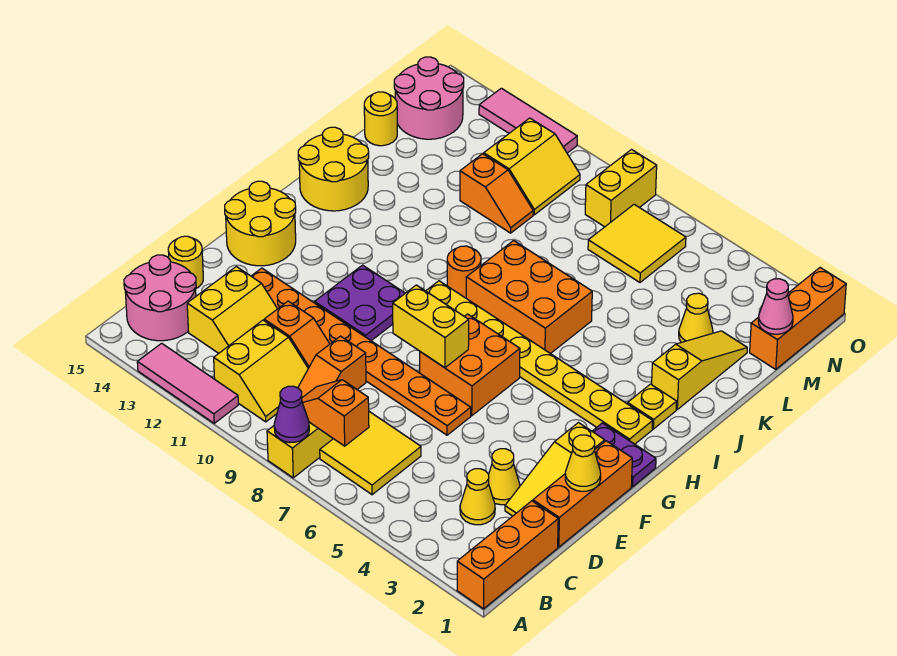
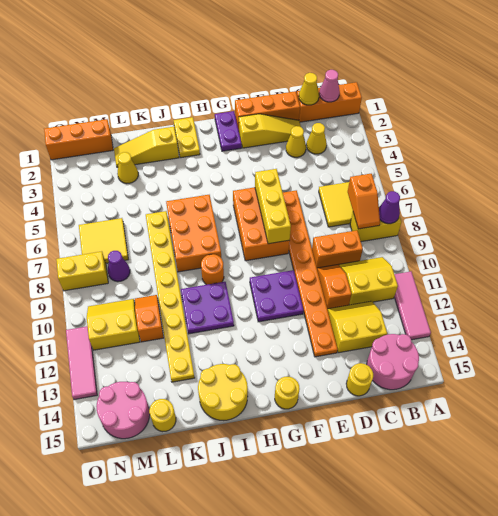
orange 1x2 slope [298,336,366,397] -> orange 1x2 brick [312,230,363,268]
yellow 1x1 cone [565,435,601,491] -> yellow 1x1 cone moved to [299,73,319,105]
orange 2x2 brick [420,314,520,416] -> orange 2x3 brick [233,187,290,261]
yellow 1x2 brick [393,285,469,368] -> yellow 1x3 brick [255,169,291,244]
yellow 2x2 round brick [225,181,296,266] -> yellow 1x1 round brick [275,377,300,409]
yellow 1x8 plate [426,281,653,444] -> yellow 1x8 plate moved to [146,211,195,382]
yellow 1x1 plate [628,384,677,429] -> yellow 1x2 plate [174,117,200,158]
none -> purple 2x2 plate [181,282,234,334]
pink 1x1 cone [758,279,793,334] -> pink 1x1 cone moved to [319,70,340,102]
none -> purple 1x1 cone [108,251,130,282]

